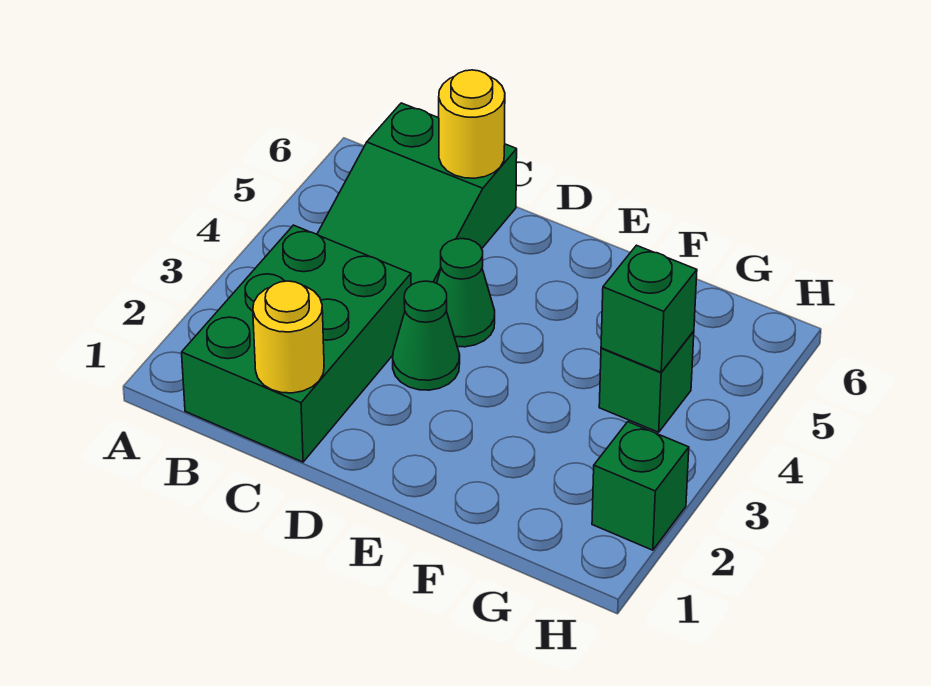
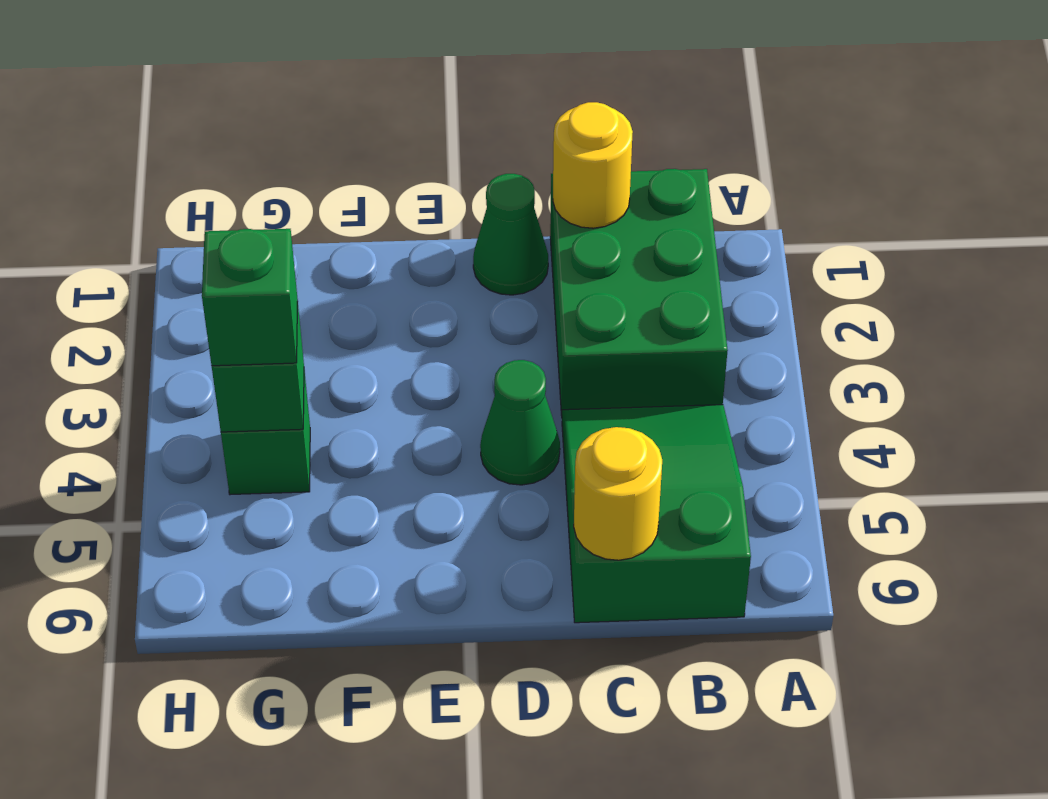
green 1x1 cone [393,281,460,390] -> green 1x1 cone moved to [473,174,548,295]
green 1x1 brick [592,422,689,550] -> green 1x1 brick moved to [202,229,298,366]

